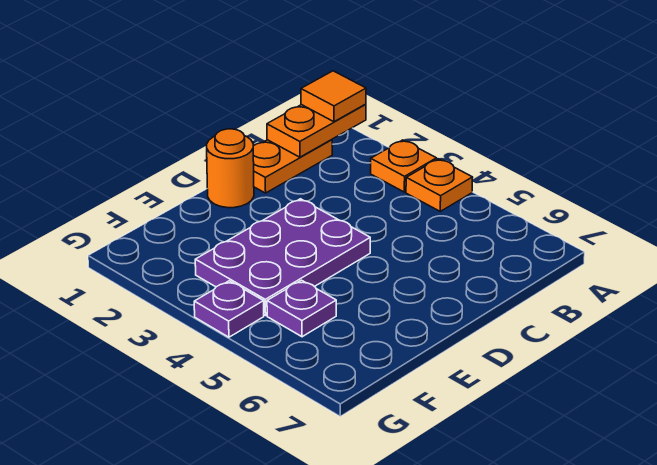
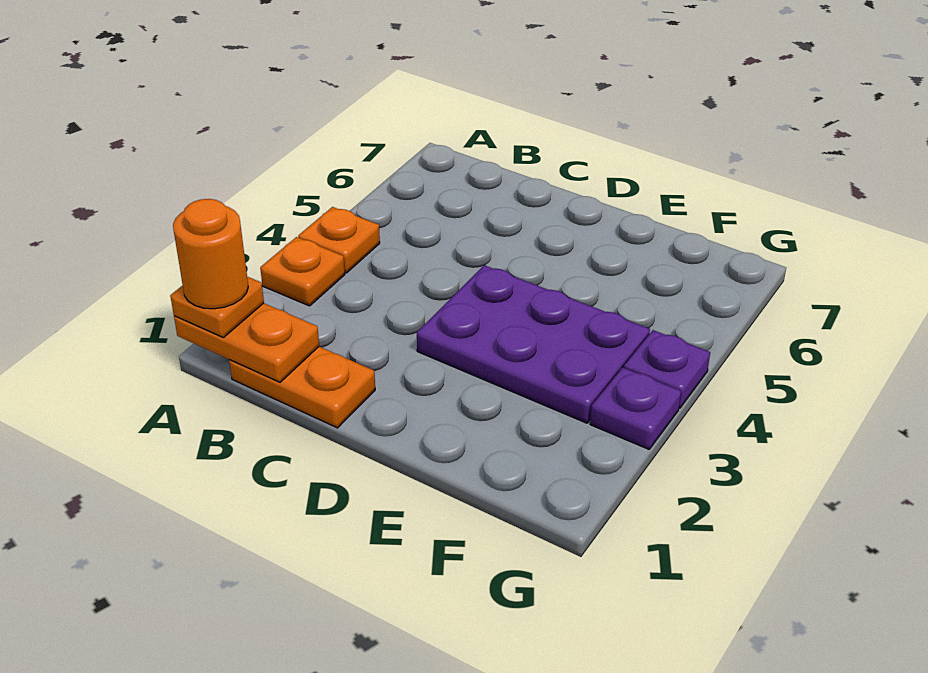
orange 1x1 tile [301,71,366,122] -> orange 1x1 plate [170,277,264,338]
orange 1x1 round brick [207,129,254,208] -> orange 1x1 round brick moved to [173,199,248,309]
purple 1x1 plate [267,280,336,337] -> purple 1x1 plate moved to [590,368,681,449]

